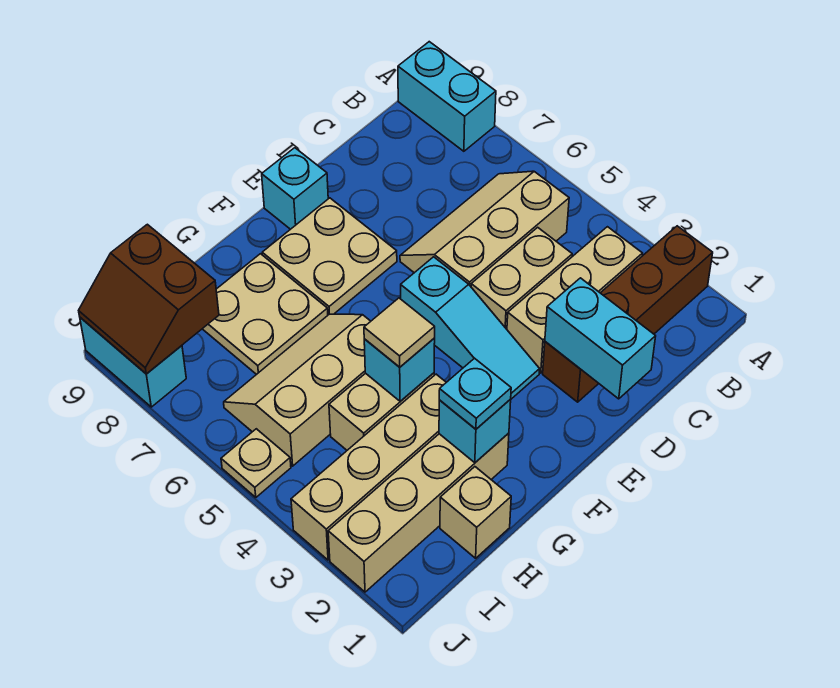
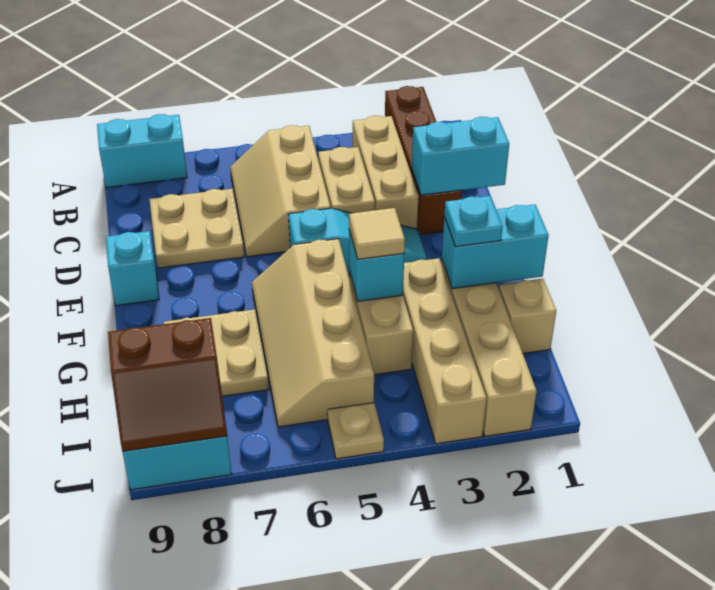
tan 2x2 plate [262,198,397,315] -> tan 2x2 plate moved to [149,189,244,268]
cyan 1x1 brick [439,399,511,463] -> cyan 1x2 brick [442,205,549,289]
tan 2x3 slope [224,314,371,466] -> tan 2x4 slope [252,239,374,427]

